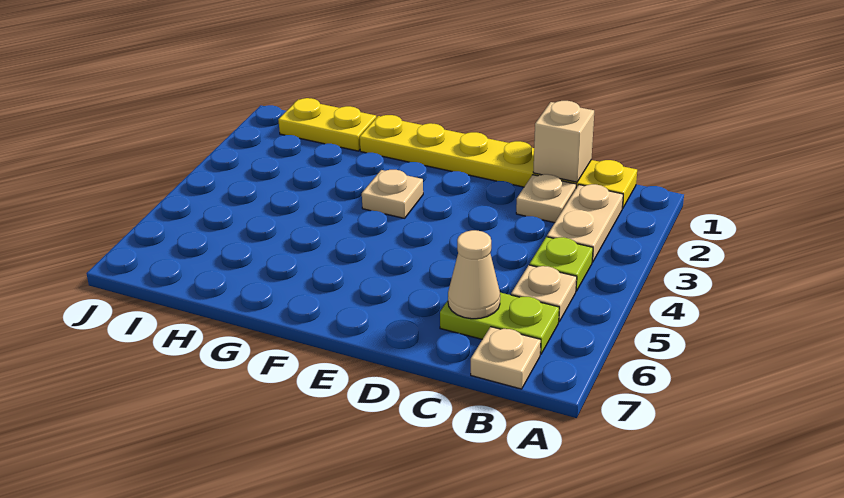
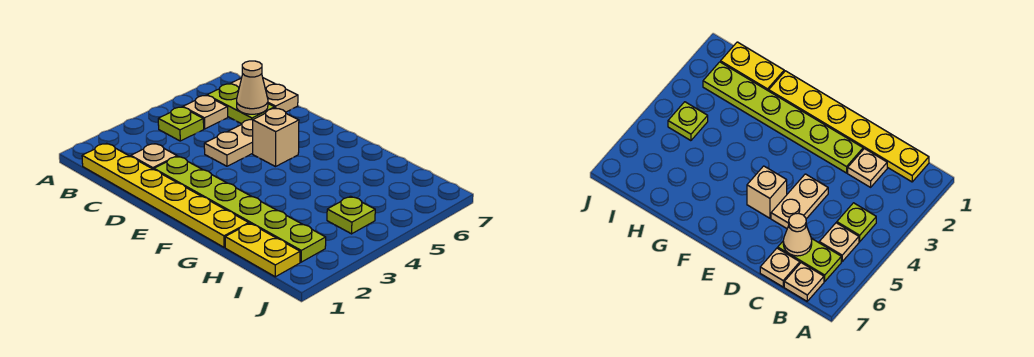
tan 1x2 plate [547,184,623,262] -> tan 1x2 plate moved to [204,120,253,166]
tan 1x1 brick [533,101,594,182] -> tan 1x1 brick moved to [253,108,299,167]
none -> lime 1x6 plate [154,156,326,262]
tan 1x1 plate [362,170,423,218] -> tan 1x1 plate moved to [265,84,298,112]
none -> lime 1x1 plate [327,196,375,234]

